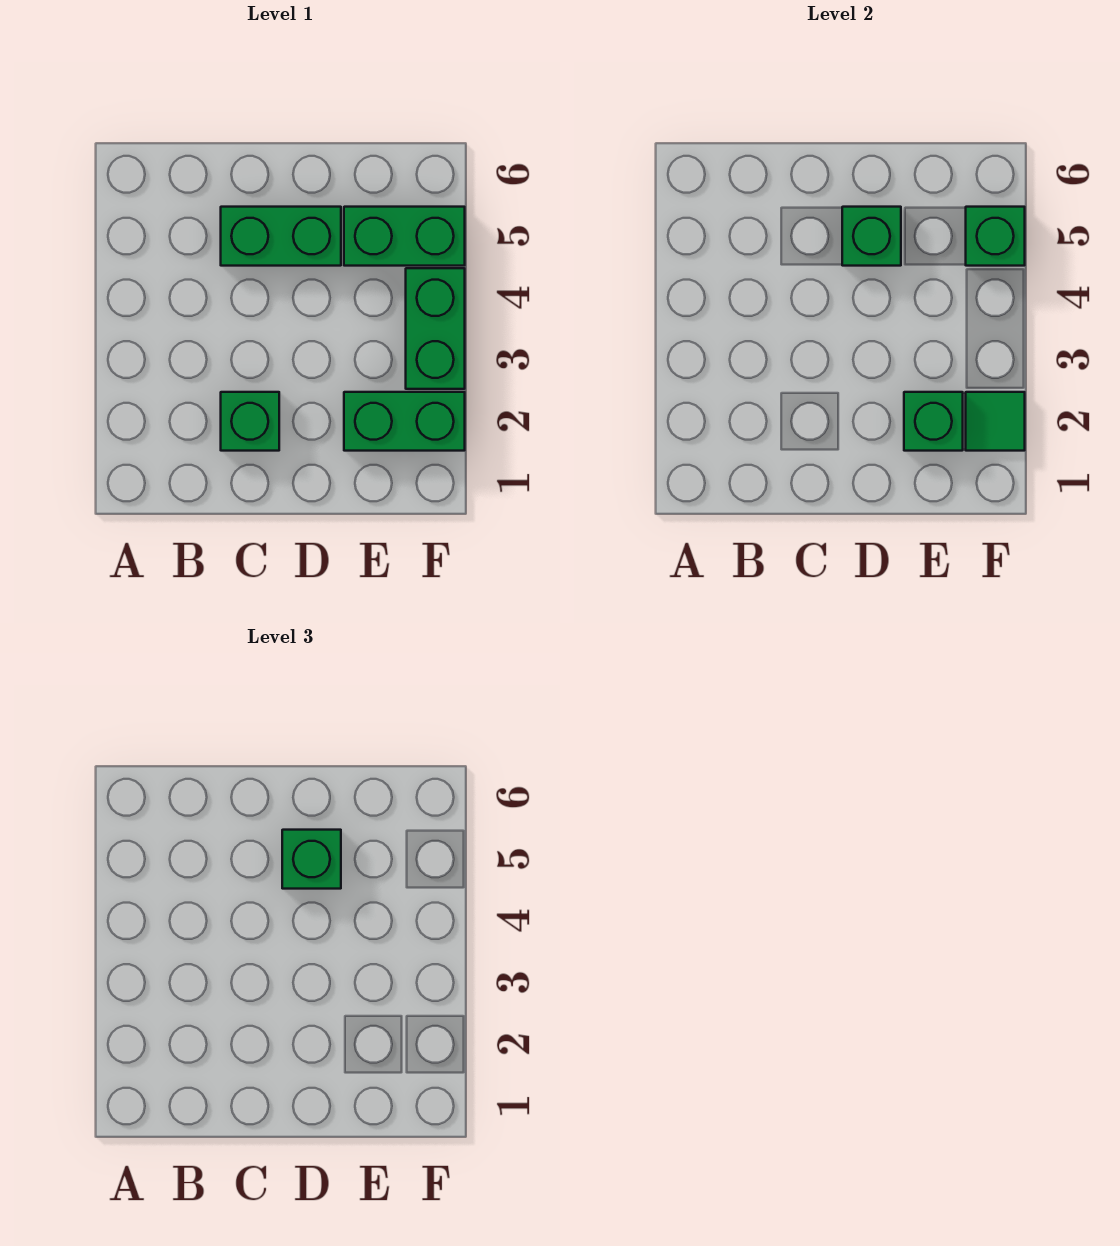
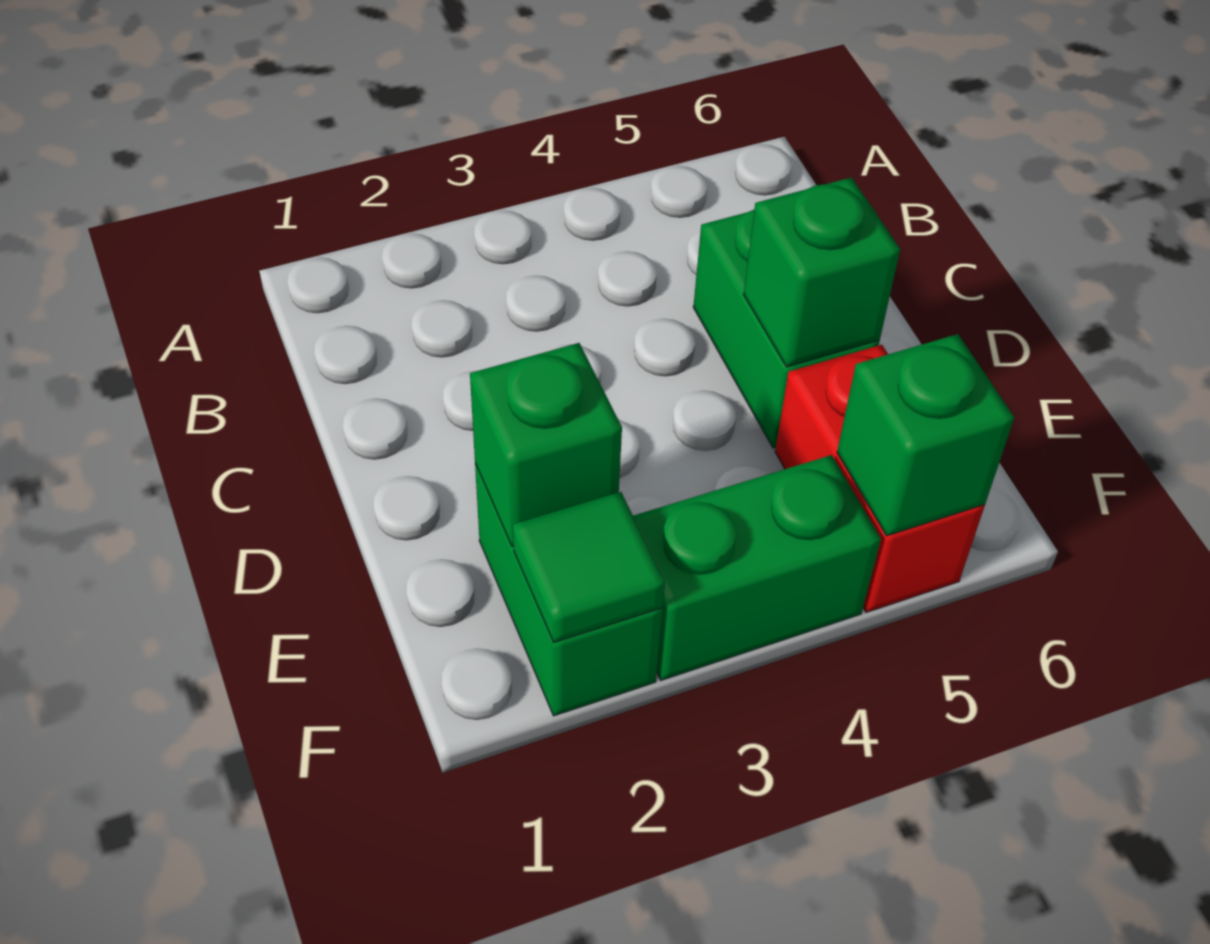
green 1x1 brick [221,392,279,451] -> none
green 1x1 brick [282,830,341,889] -> none
green 1x2 brick [344,207,465,266] -> red 1x2 brick [775,345,985,612]

